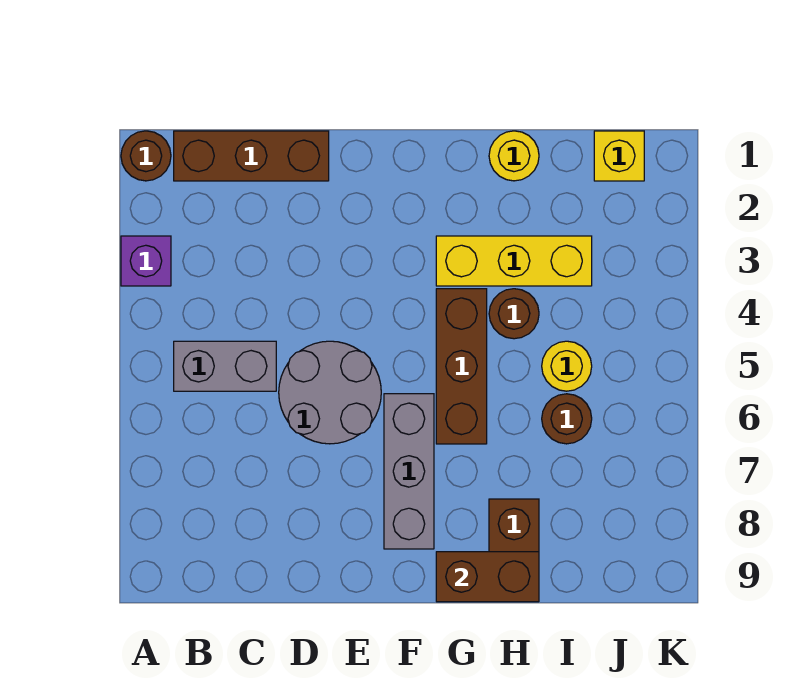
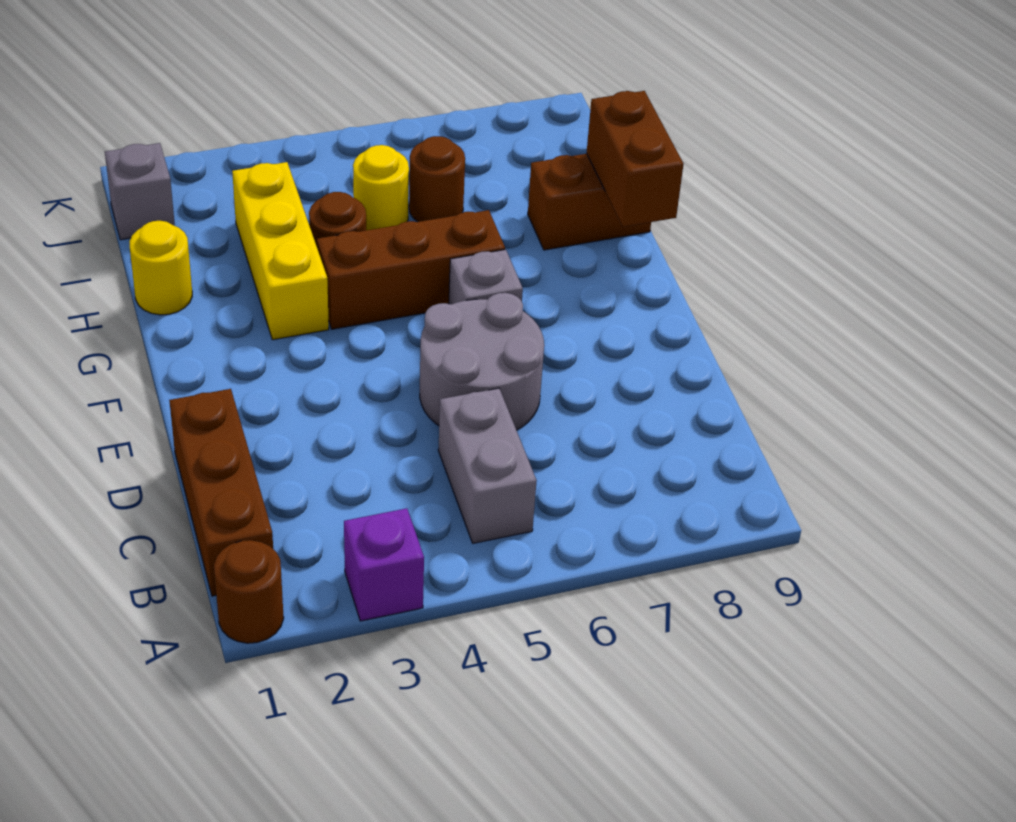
grey 1x3 brick [384,394,434,549] -> grey 1x1 brick [449,250,523,304]
yellow 1x1 brick [594,131,644,181] -> grey 1x1 brick [105,143,175,240]

